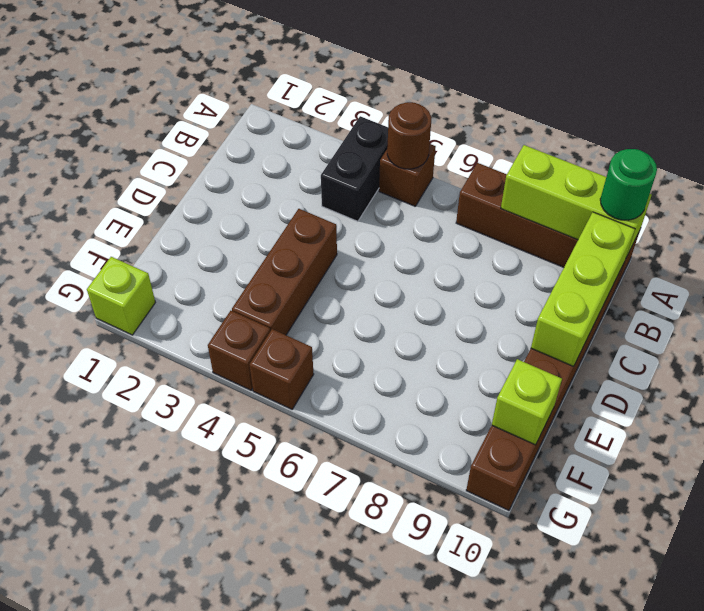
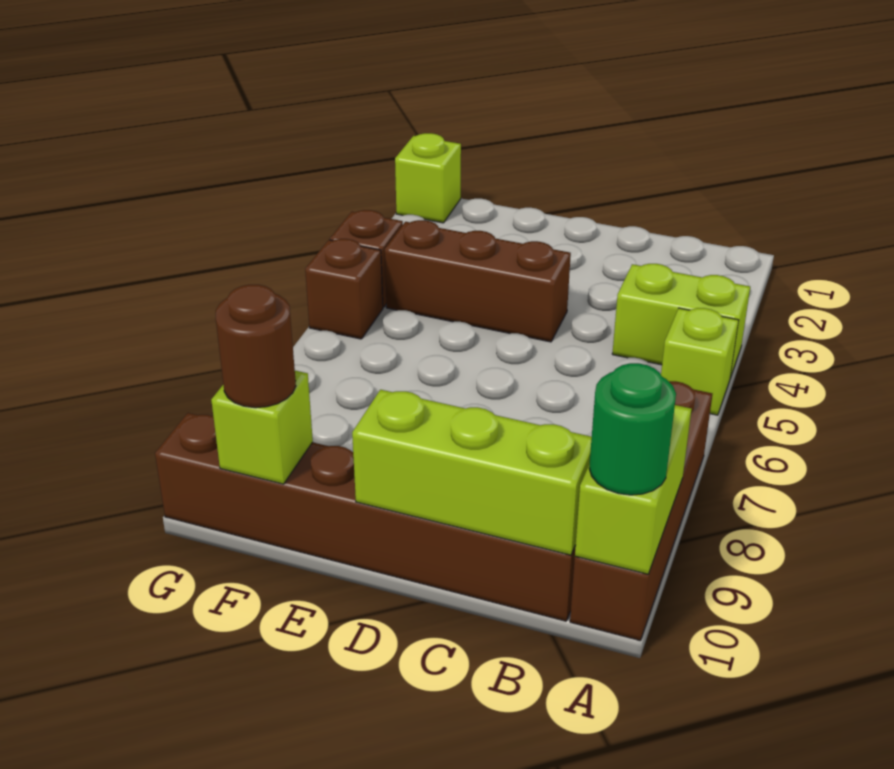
black 1x2 brick [321,116,388,221] -> lime 1x2 brick [612,264,750,378]
brown 1x1 brick [379,144,436,206] -> lime 1x1 brick [661,308,739,415]
brown 1x1 round brick [387,102,431,169] -> brown 1x1 round brick moved to [216,285,296,408]
lime 1x3 brick [501,145,652,257] -> lime 1x2 brick [575,405,692,574]

